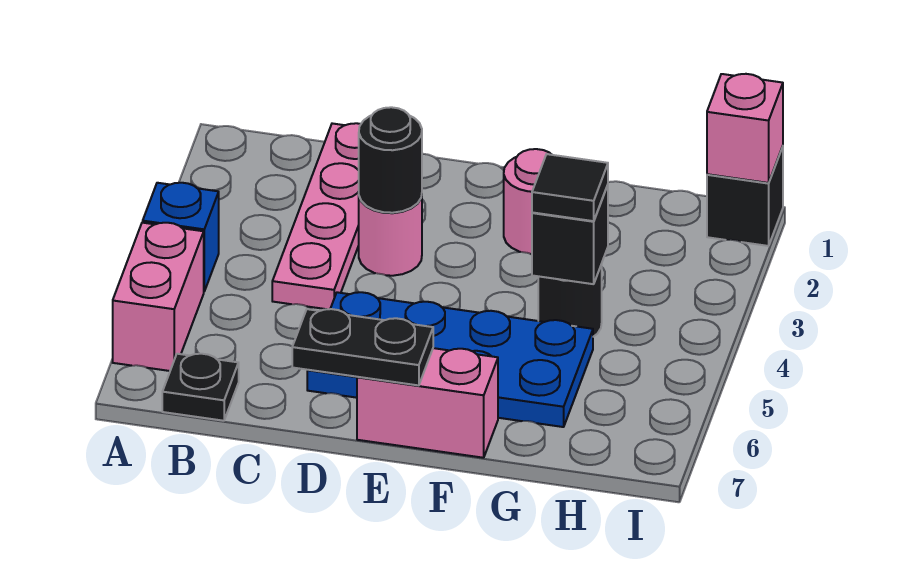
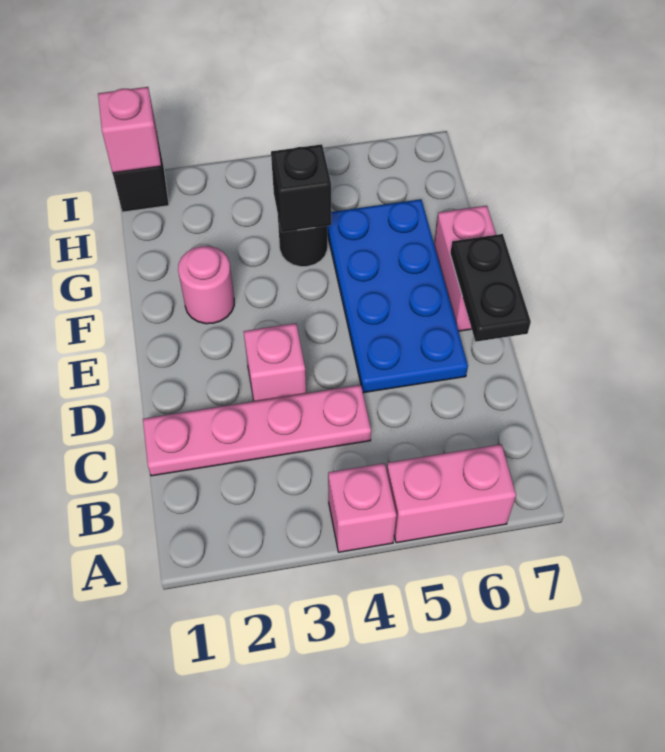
blue 1x1 brick [143,183,219,291] -> pink 1x1 brick [328,463,396,552]
black 1x1 plate [162,354,239,421] -> none
pink 1x1 round brick [359,196,422,276] -> pink 1x1 brick [244,323,306,401]
black 1x1 round brick [359,107,422,213] -> none
black 1x1 tile [532,154,608,221] -> none

